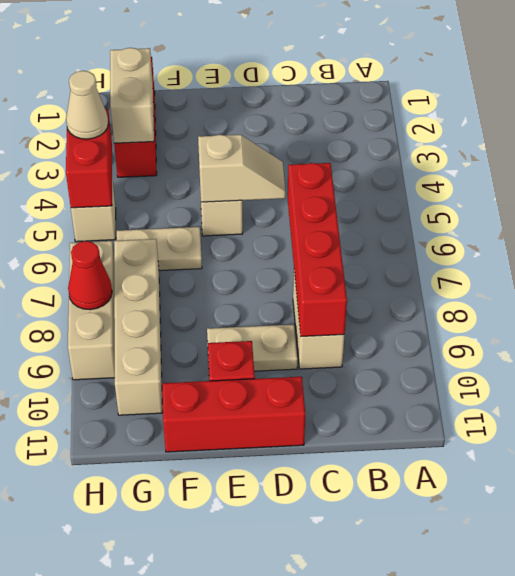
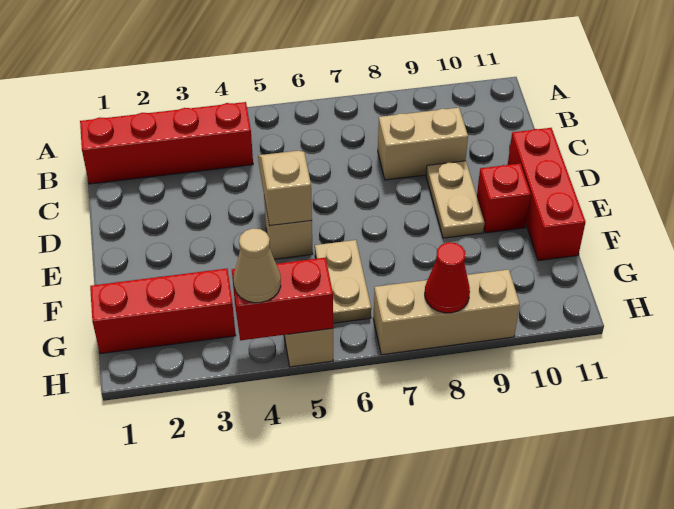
red 1x4 brick [288,163,347,336] -> red 1x4 brick moved to [80,102,253,184]
tan 1x2 brick [110,48,154,143] -> none
tan 1x4 brick [114,239,162,415] -> none

